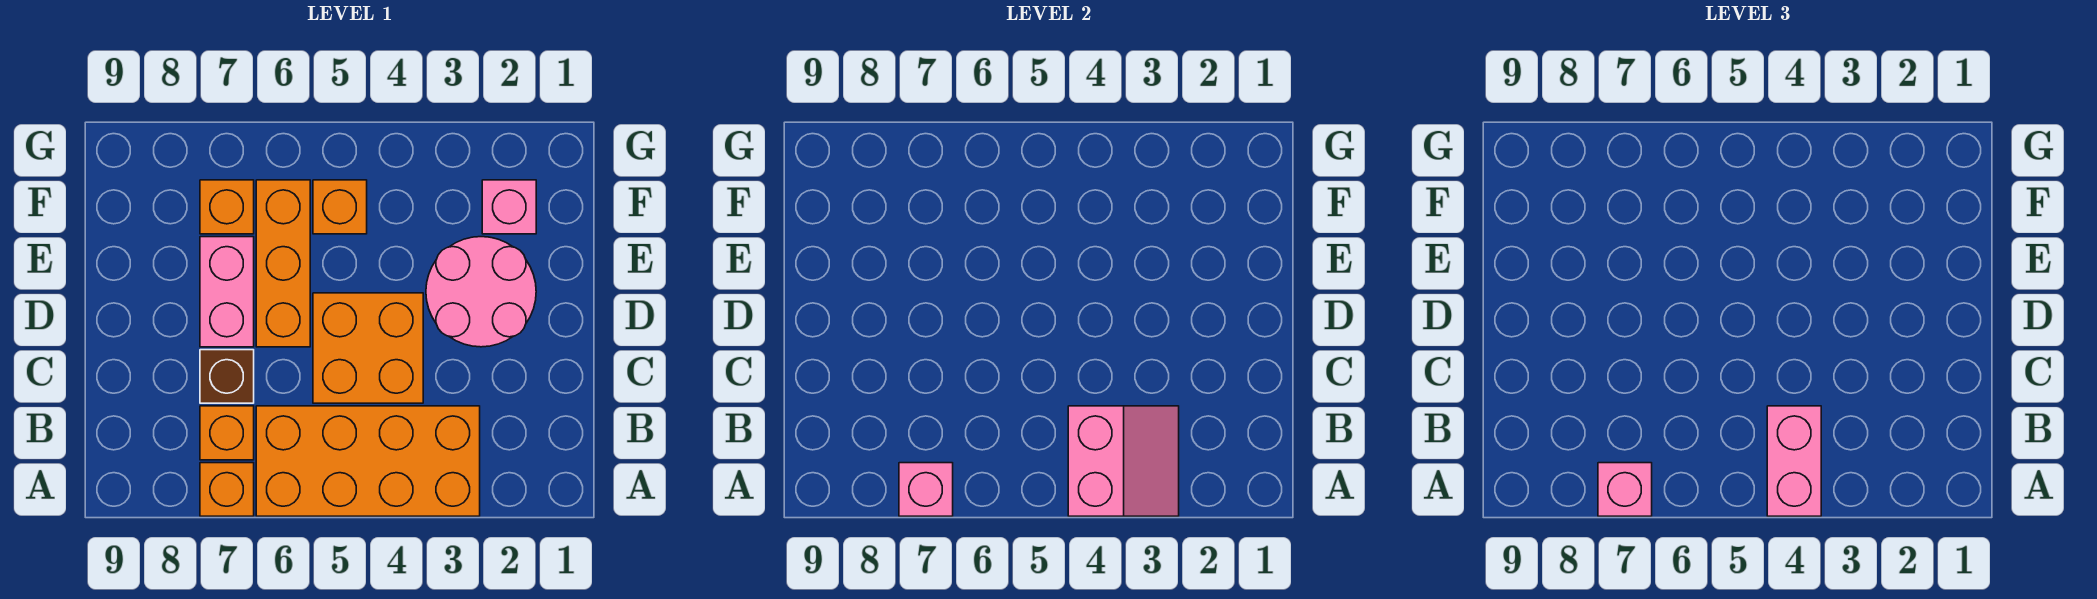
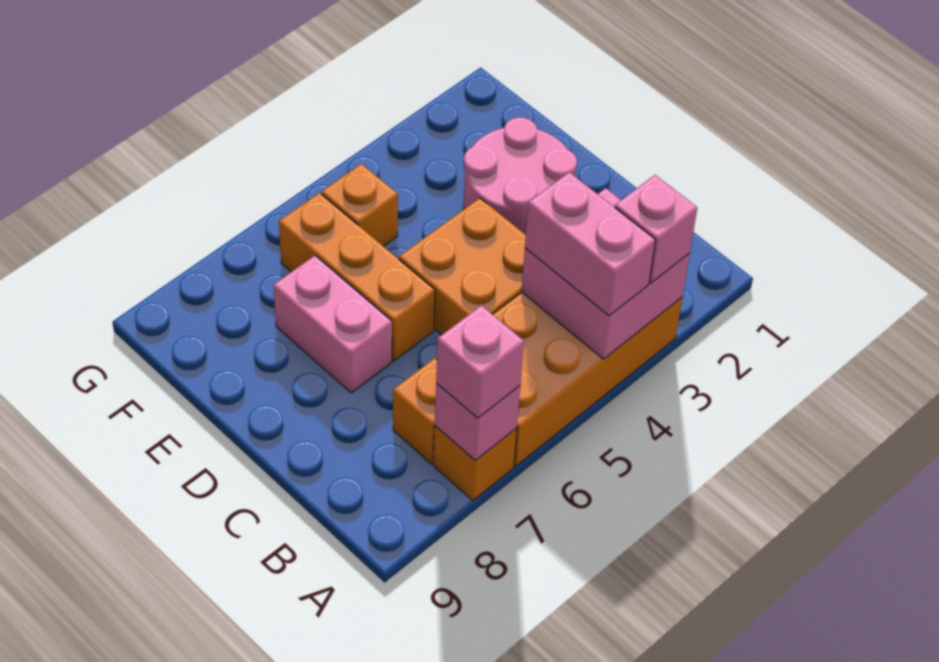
pink 2x2 slope [1068,406,1179,516] -> pink 2x2 brick [522,188,690,359]
brown 1x1 brick [200,350,254,403] -> none
pink 1x1 brick [482,180,536,234] -> pink 1x1 brick moved to [615,175,697,283]
orange 1x1 brick [200,180,254,234] -> none

